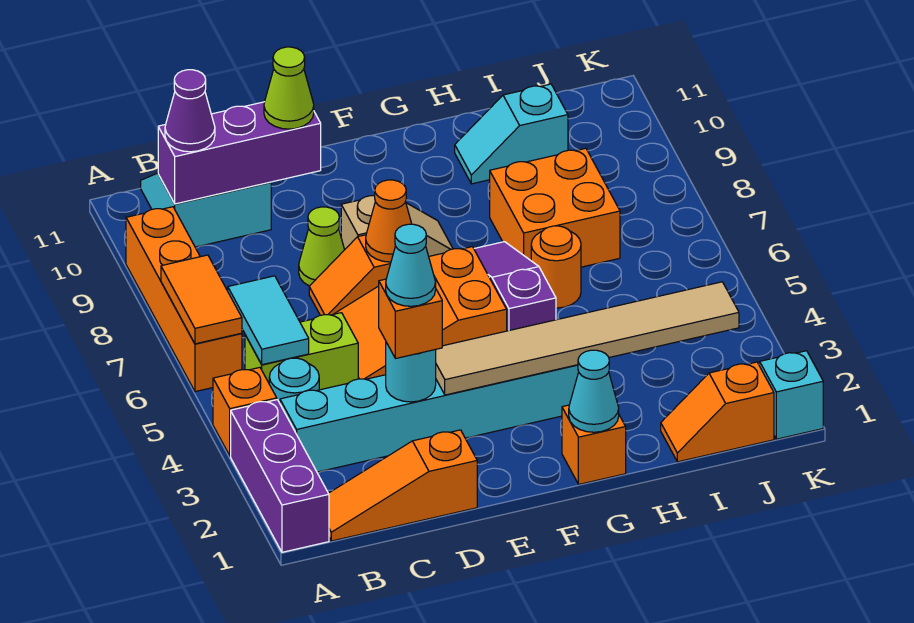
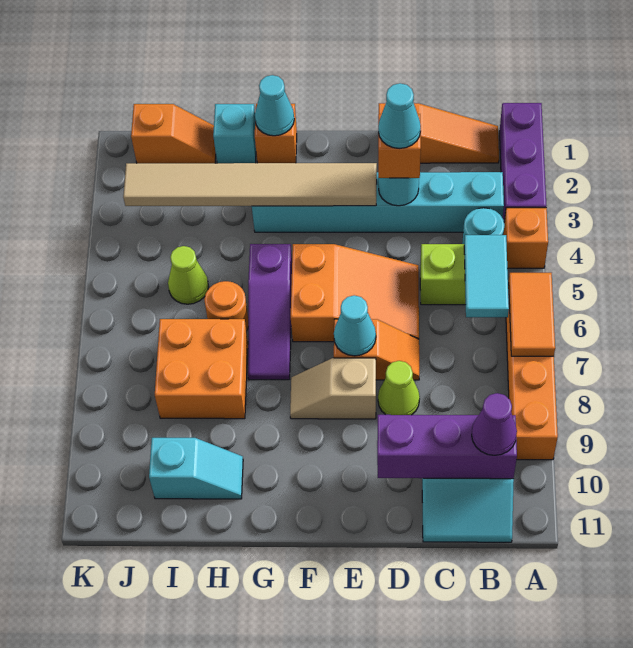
lime 1x1 cone [264,47,314,129] -> lime 1x1 cone moved to [168,246,209,304]
orange 1x1 cone [366,180,412,262] -> cyan 1x1 cone [334,295,376,356]
cyan 1x1 brick [760,351,823,439] -> cyan 1x1 brick moved to [213,104,256,163]

